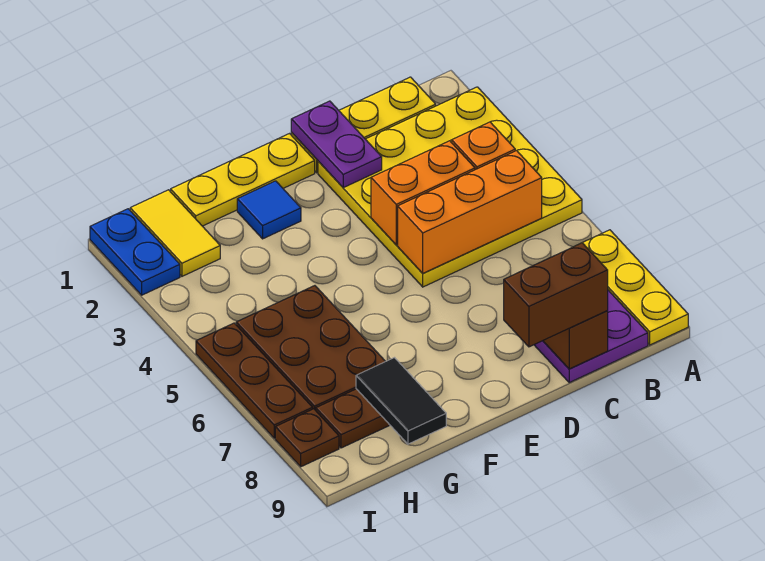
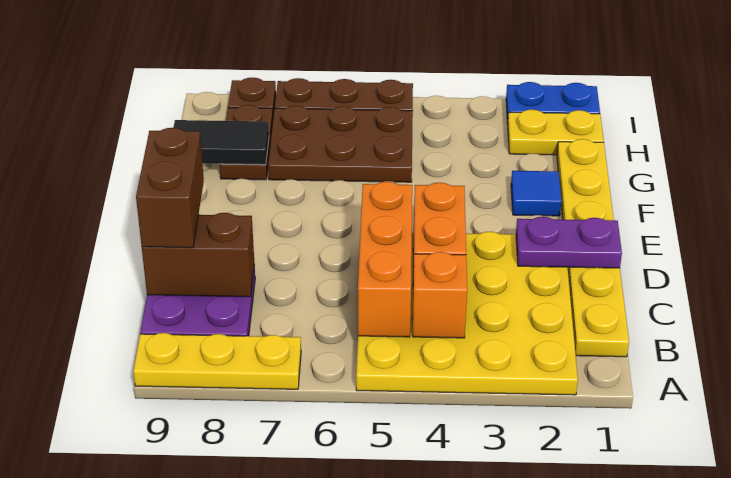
yellow 1x2 tile [130,190,220,276] -> yellow 1x2 plate [508,110,604,155]

